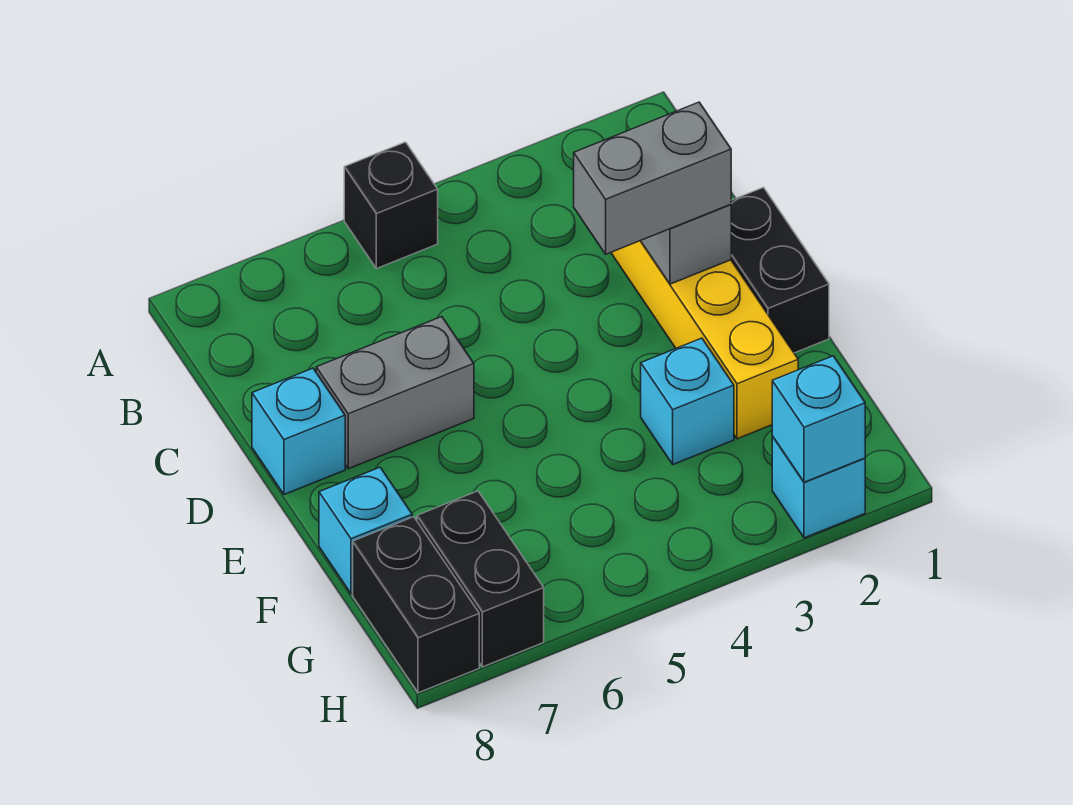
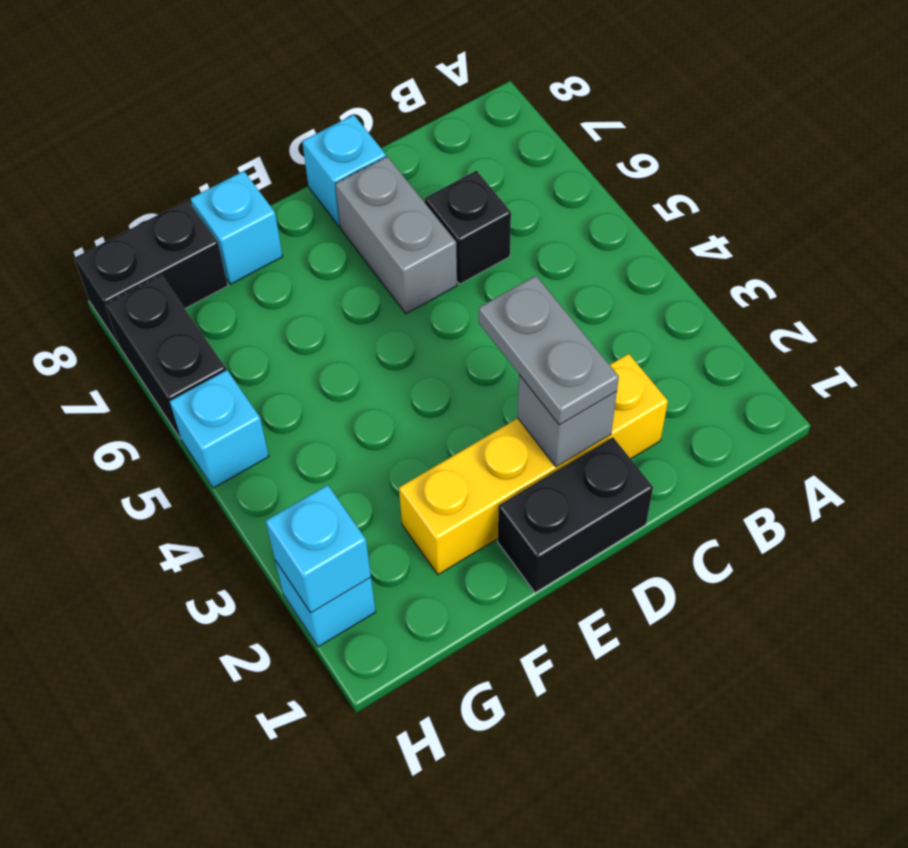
black 1x1 brick [344,142,438,269] -> black 1x1 brick moved to [425,171,511,284]
grey 1x2 brick [574,102,731,254] -> grey 1x2 plate [479,276,619,425]
cyan 1x1 brick [641,338,734,464] -> cyan 1x1 brick moved to [170,370,269,488]
black 1x2 brick [417,491,544,667] -> black 1x2 brick turned to [105,275,226,439]

